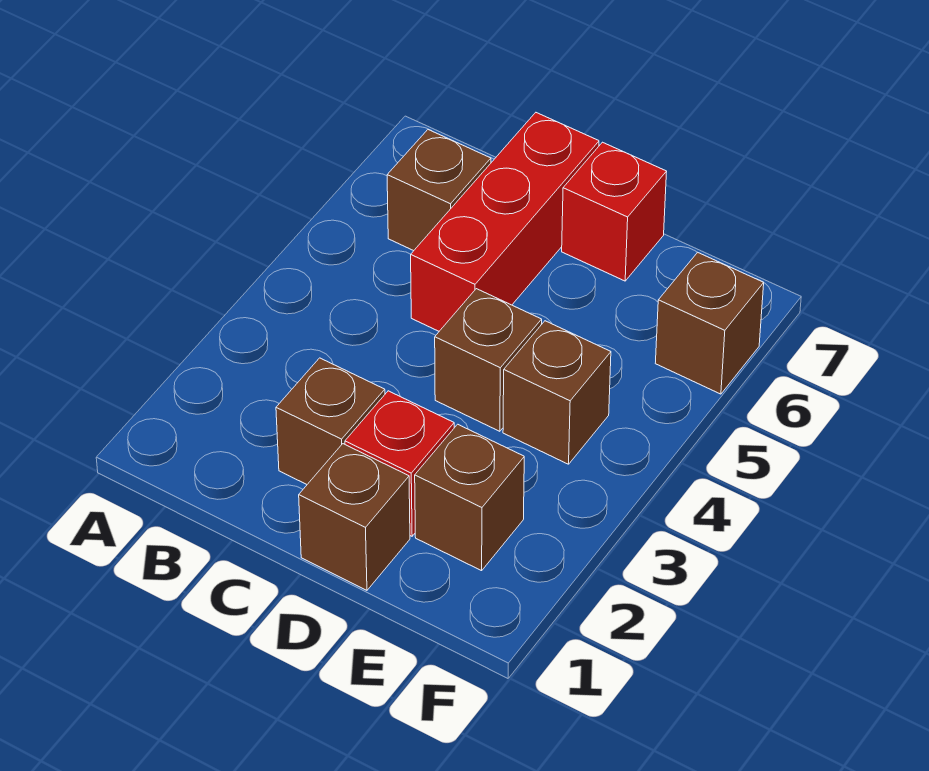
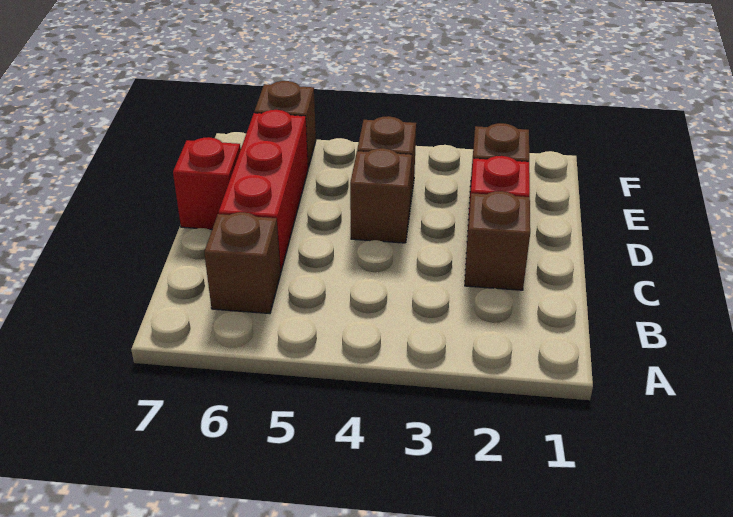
red 1x3 brick [411,113,599,331] -> red 1x3 brick turned to [218,110,308,273]
brown 1x1 brick [299,444,410,590] -> none

